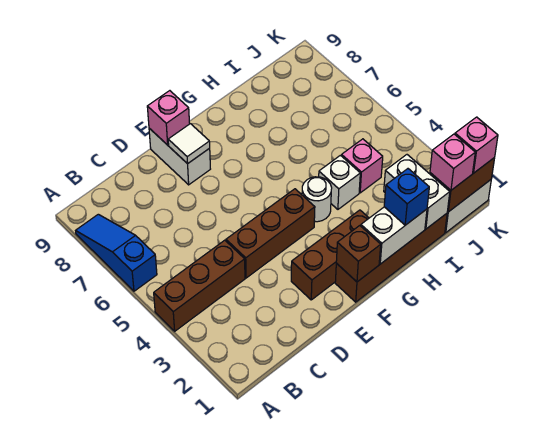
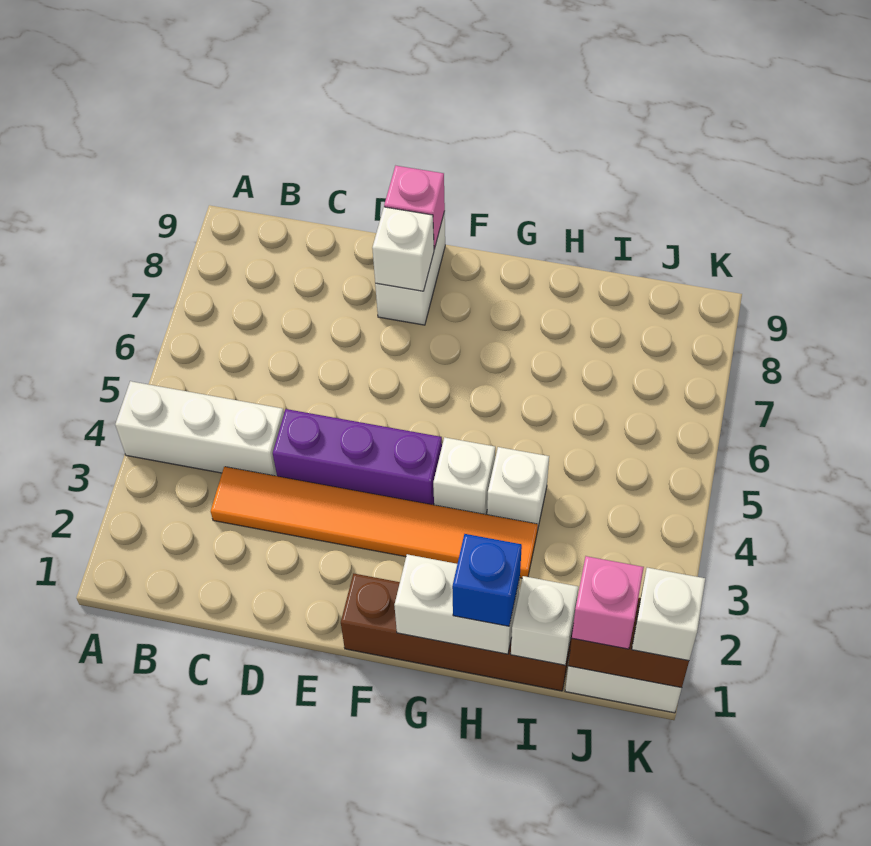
brown 1x3 brick [154,240,245,331] -> white 1x3 brick [115,381,284,476]
blue 1x3 slope [76,214,157,291] -> none
none -> orange 1x6 tile [211,467,538,578]
brown 1x3 brick [226,189,315,278] -> purple 1x3 brick [273,409,442,505]
brown 1x3 brick [291,210,369,300] -> none
white 1x1 tile [168,124,210,164] -> white 1x1 brick [372,207,434,291]
brown 1x1 brick [336,226,381,282] -> none
white 1x1 round brick [302,177,332,222] -> white 1x1 brick [433,437,495,514]
white 1x2 brick [384,155,450,229] -> white 1x1 brick [511,576,578,665]
pink 1x1 brick [341,139,383,193] -> none
pink 1x1 brick [455,117,498,173] -> white 1x1 brick [632,568,705,661]

